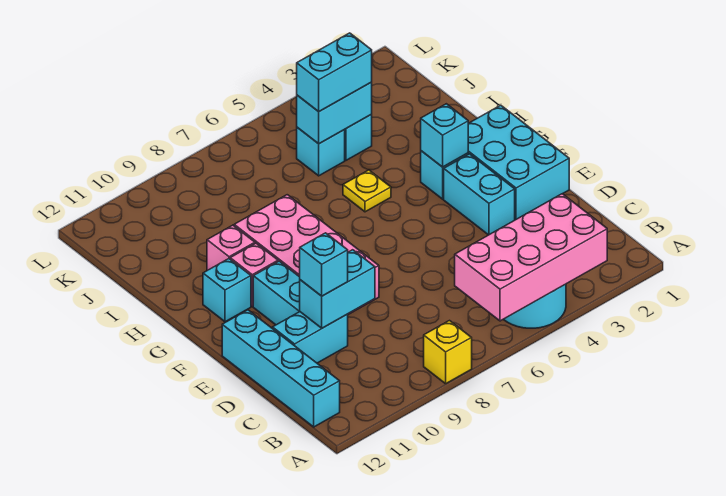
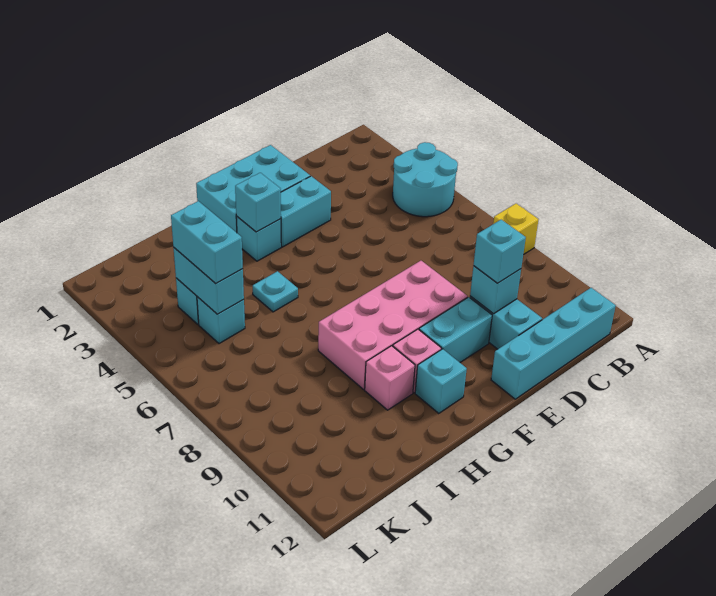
pink 2x4 brick [455,194,607,321] -> none
cyan 1x2 brick [300,250,375,328] -> cyan 1x1 brick [470,266,521,314]
yellow 1x1 plate [343,170,391,212] -> cyan 1x1 plate [253,271,298,312]

